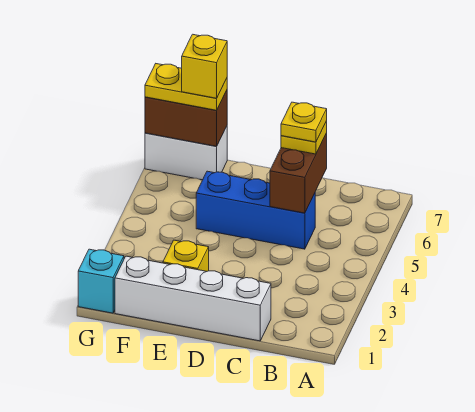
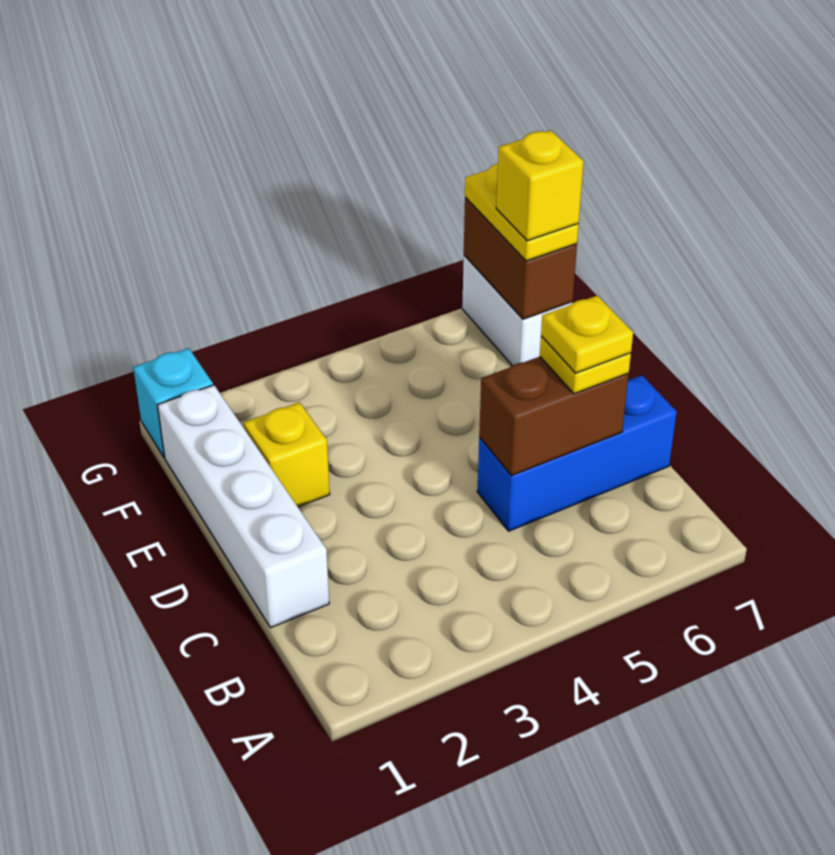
blue 1x3 brick [196,171,315,249] -> blue 1x3 brick turned to [477,375,677,531]

